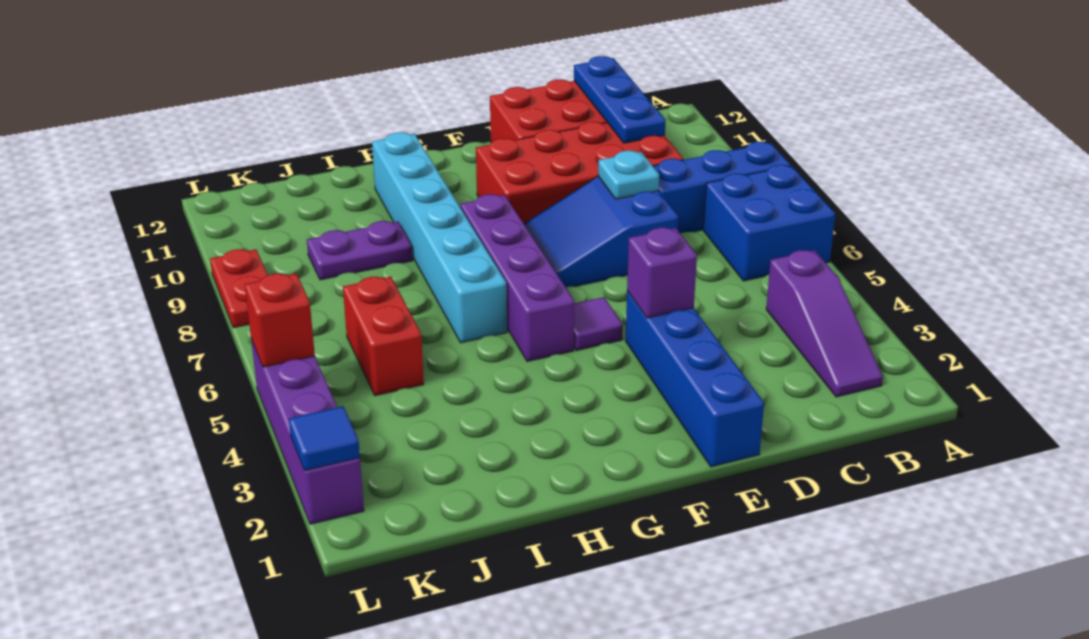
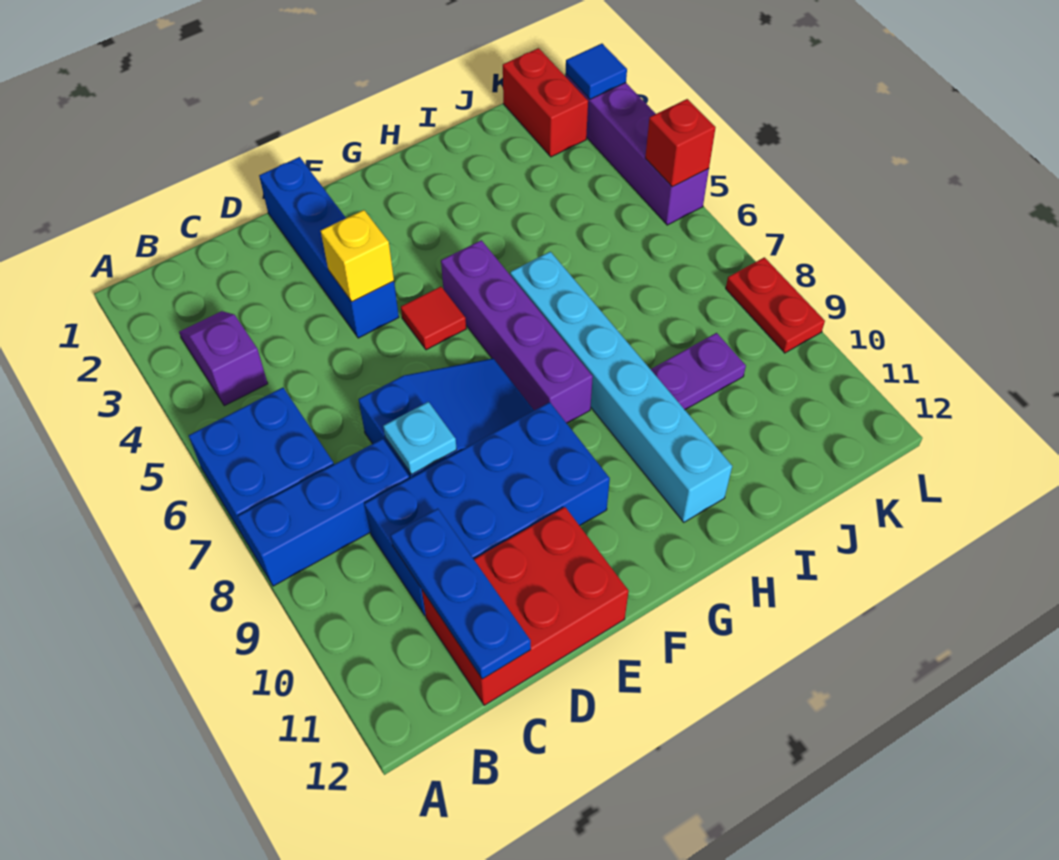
purple 1x3 slope [766,250,883,397] -> purple 1x2 slope [179,311,268,406]
red 2x4 brick [476,122,684,223] -> blue 2x4 brick [364,402,610,616]
purple 1x1 brick [627,228,697,318] -> yellow 1x1 brick [321,210,394,302]
purple 1x1 tile [574,297,623,350] -> red 1x1 tile [401,287,466,350]
red 1x2 brick [343,277,424,396] -> red 1x2 brick moved to [503,48,588,157]

